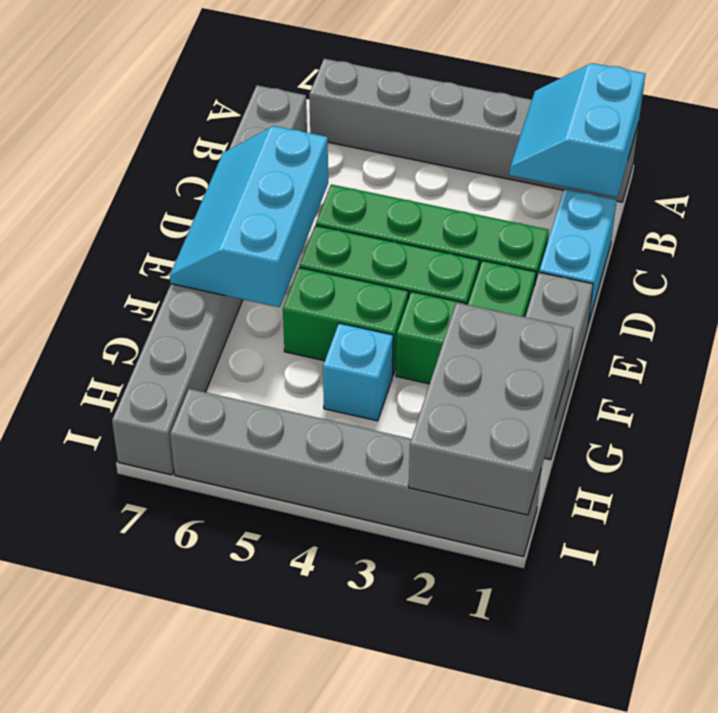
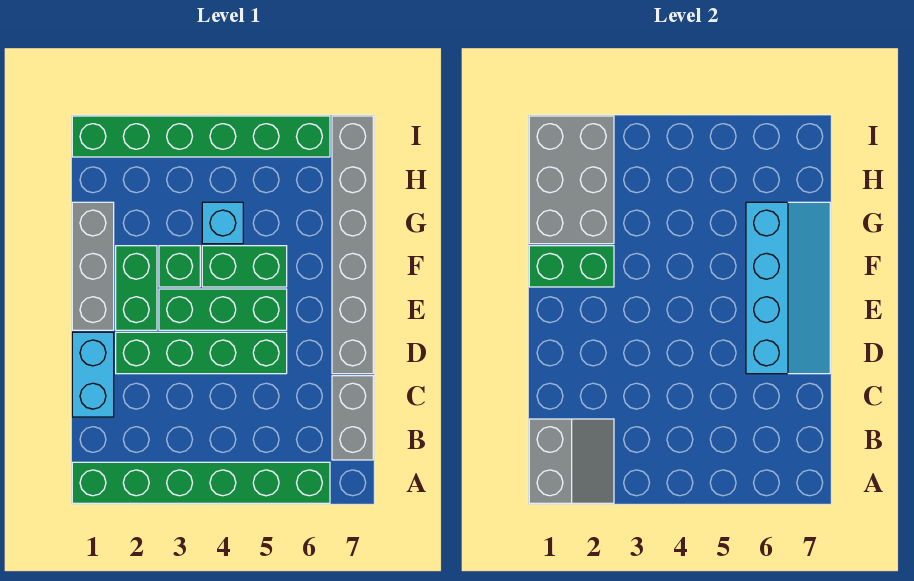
grey 1x6 brick [309,59,639,202] -> green 1x6 brick [72,462,330,503]
cyan 2x2 slope [510,63,645,197] -> grey 2x2 slope [529,419,614,503]
cyan 2x3 slope [170,126,328,307] -> cyan 2x4 slope [746,202,830,374]
none -> green 1x2 brick [529,246,614,287]
grey 1x6 brick [170,389,541,557] -> green 1x6 brick [72,116,330,157]

